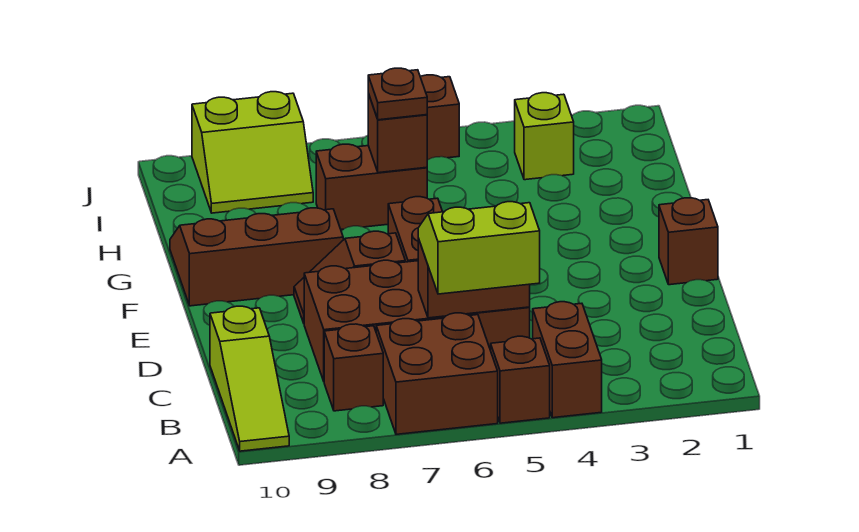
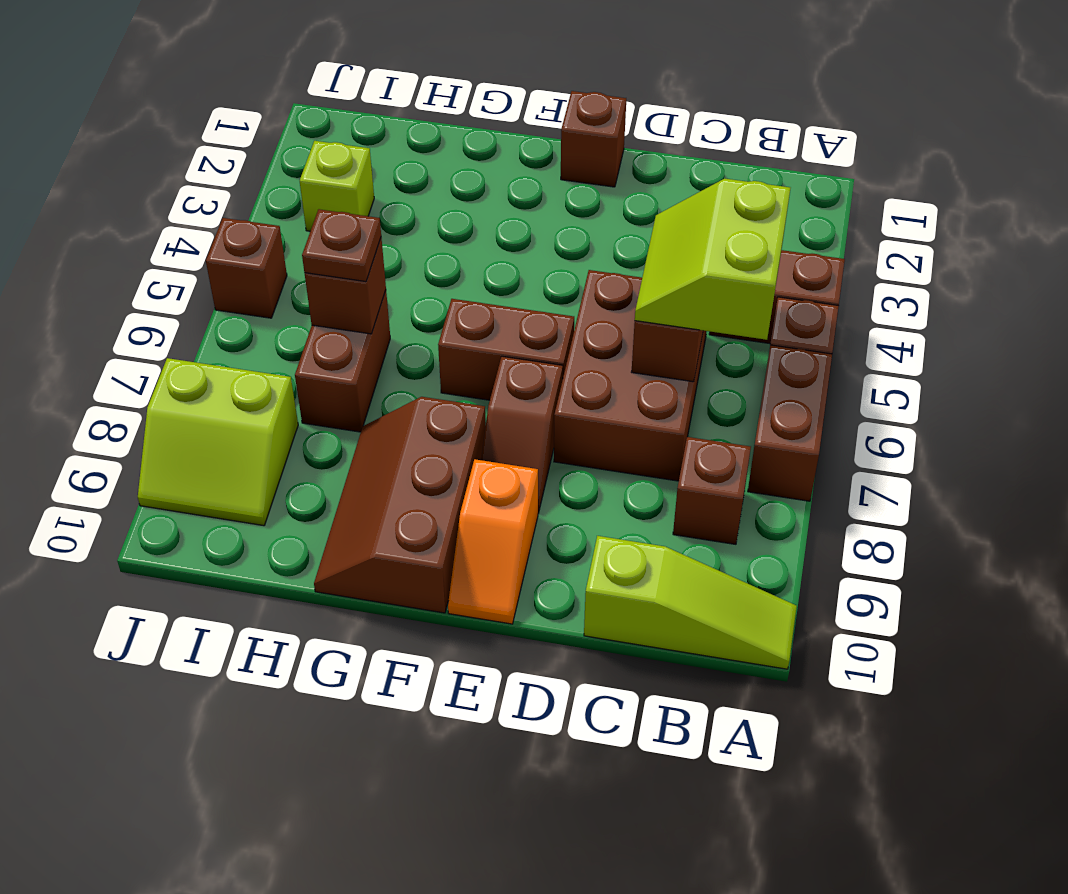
brown 2x2 brick [376,313,498,434] -> brown 1x2 brick [748,345,832,501]
brown 2x4 brick [304,260,530,381] -> brown 2x3 brick [554,270,707,481]
none -> orange 1x2 slope [448,459,538,624]
lime 2x2 slope [192,92,313,213] -> lime 2x2 slope turned to [138,358,298,526]

